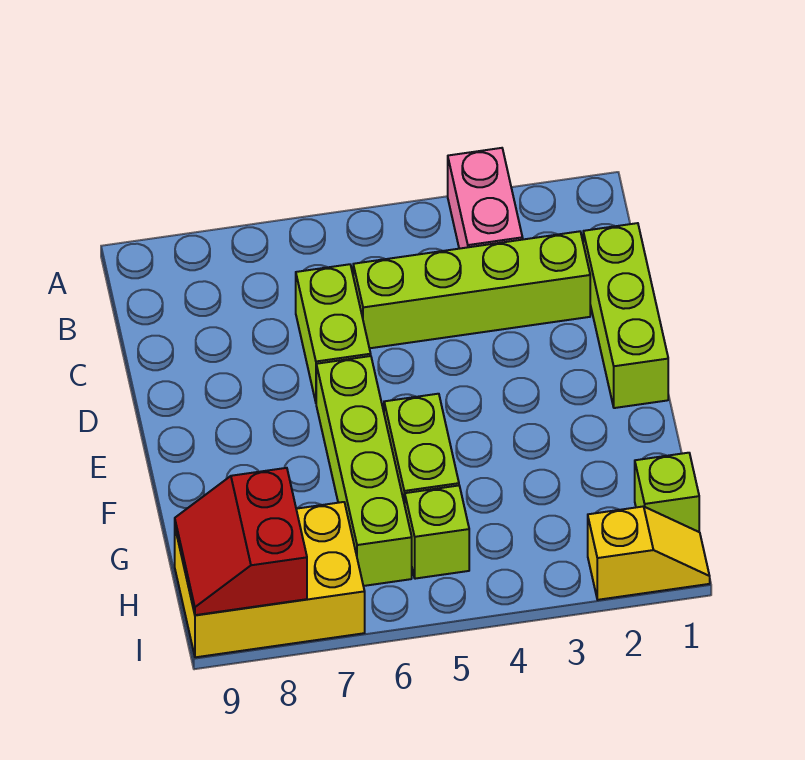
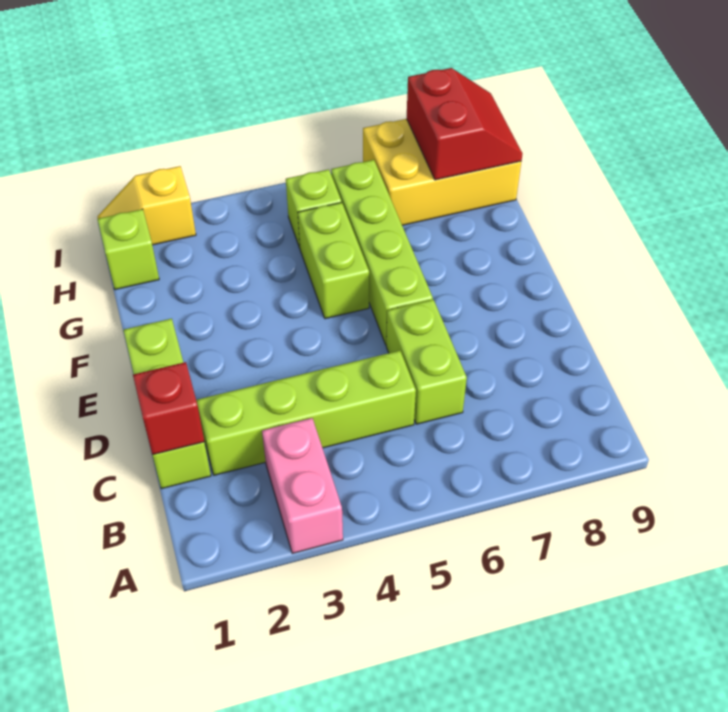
none -> red 1x1 brick [133,362,204,455]

